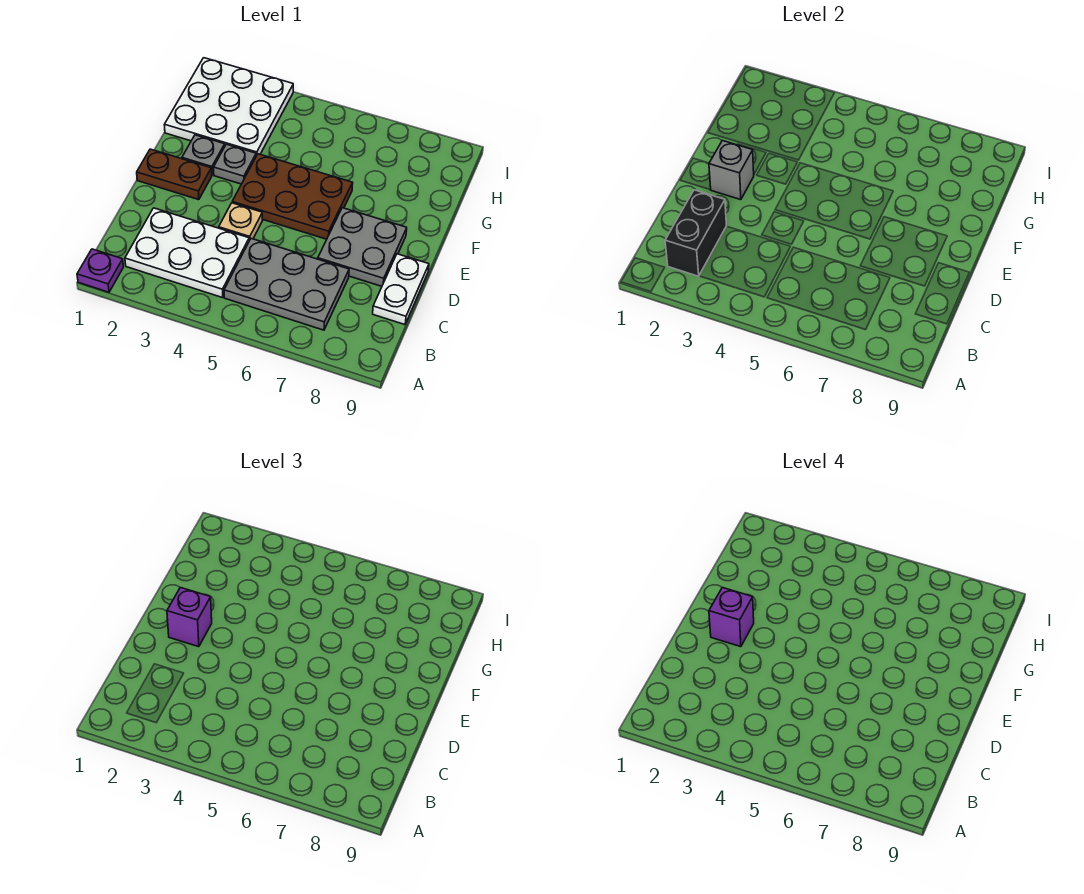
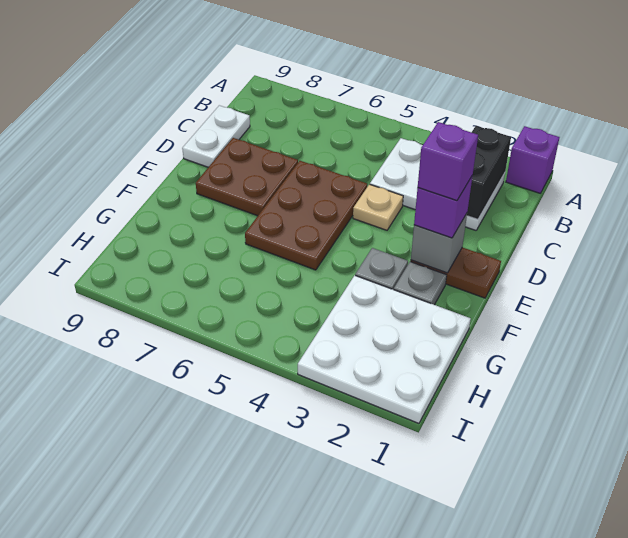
purple 1x1 plate [77,249,123,292] -> purple 1x1 brick [506,126,559,193]
grey 2x3 plate [224,239,349,330] -> none
grey 2x2 plate [318,208,407,286] -> brown 2x2 plate [196,138,298,216]
brown 2x3 plate [232,154,353,239] -> brown 2x3 plate turned to [245,161,367,270]

